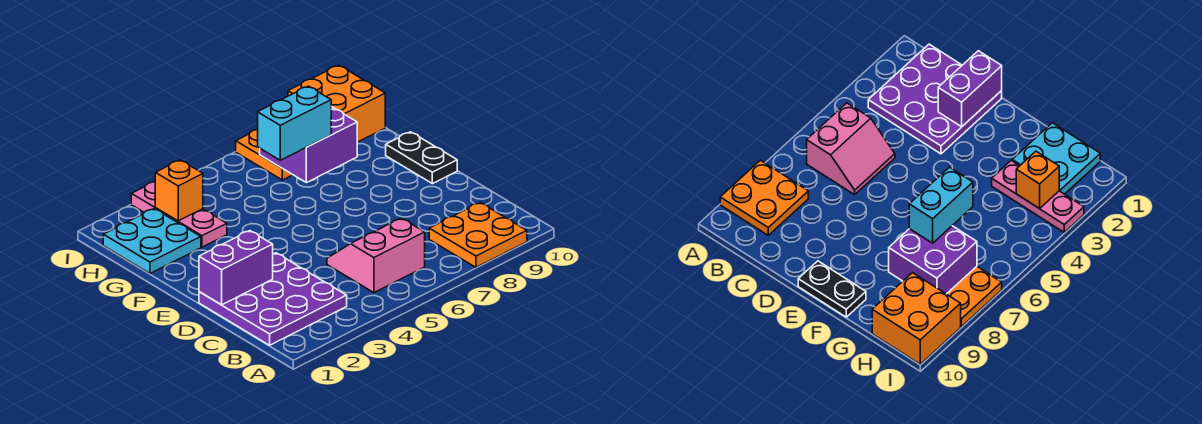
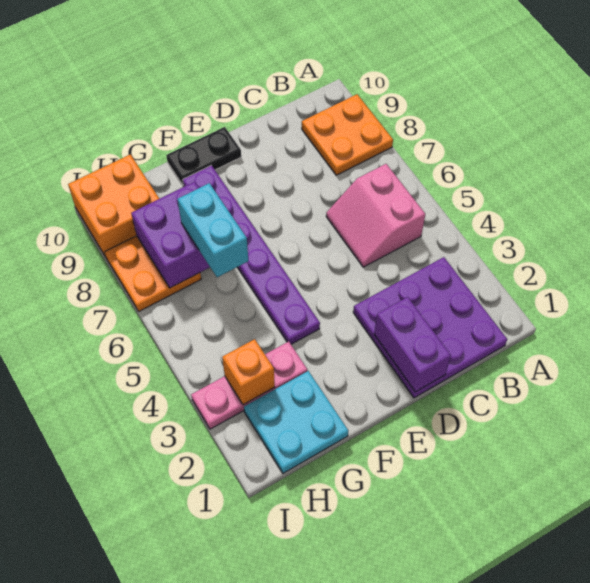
none -> purple 1x6 plate [183,165,320,344]

